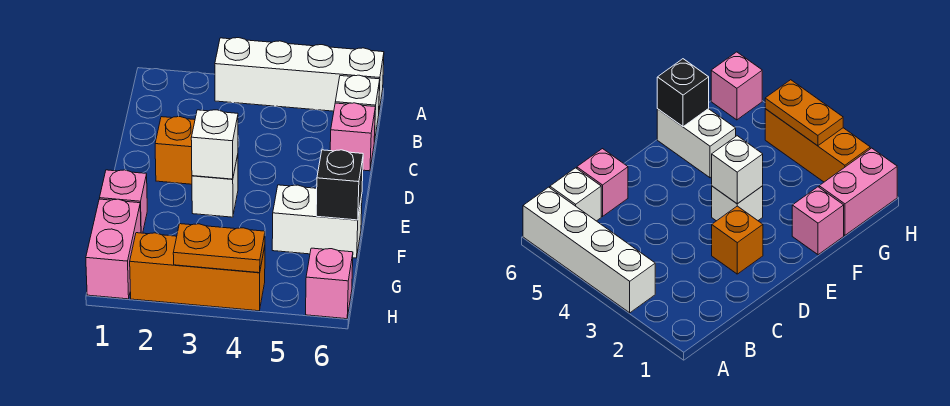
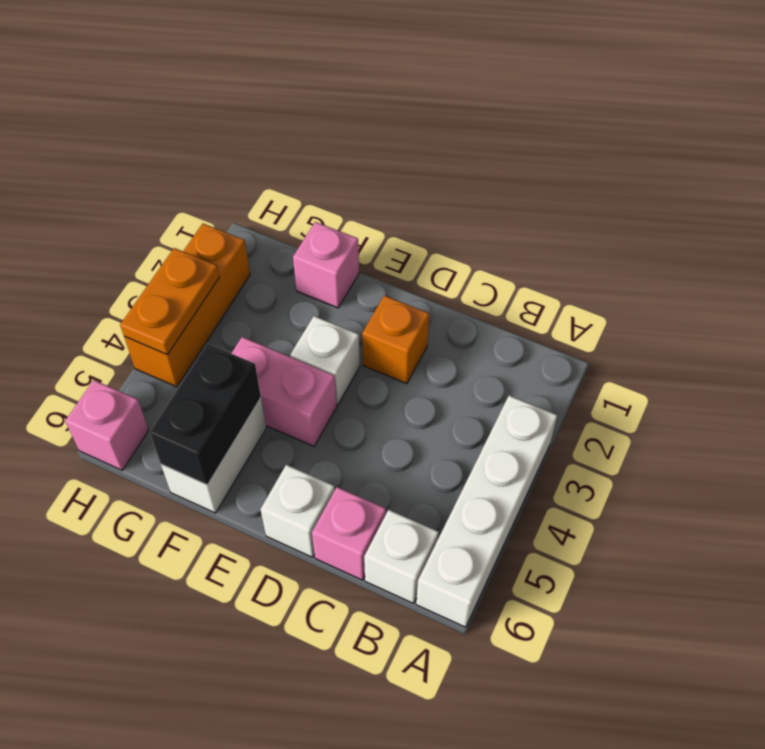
white 1x1 brick [191,110,238,179] -> white 1x1 brick moved to [260,465,335,557]
black 1x1 brick [316,150,363,220] -> black 1x2 brick [150,344,261,485]
pink 1x2 brick [86,199,141,299] -> pink 1x2 brick moved to [231,337,337,446]

